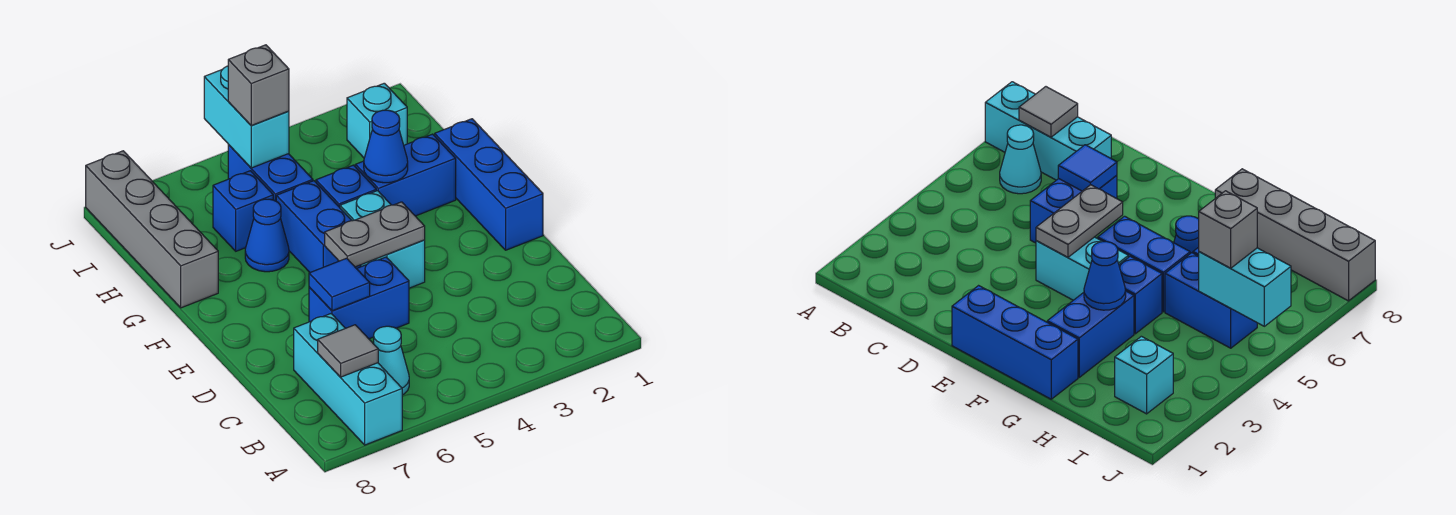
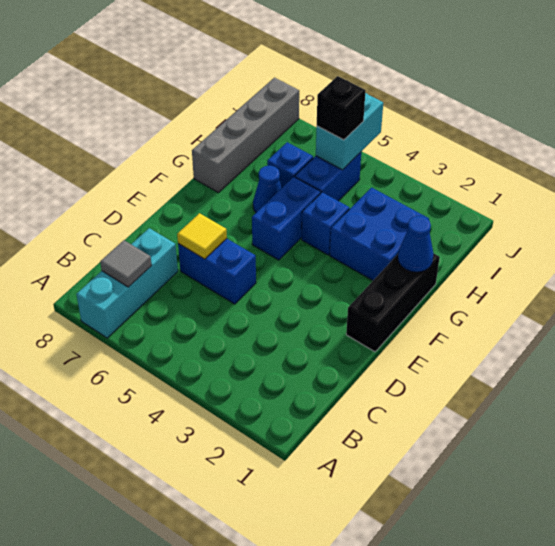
cyan 1x1 cone [374,326,409,395] -> none
blue 1x1 tile [309,258,370,311] -> yellow 1x1 tile [177,213,227,259]
blue 1x3 brick [435,119,543,250] -> black 1x3 brick [346,253,440,352]
cyan 1x2 brick [340,191,425,288] -> none
grey 1x2 plate [325,202,425,267] -> none
blue 1x2 brick [355,134,456,216] -> blue 2x2 brick [330,187,429,280]
blue 1x1 cone [364,110,408,183] -> blue 1x1 cone moved to [398,216,434,272]
cyan 1x1 brick [347,83,407,158] -> none
grey 1x1 brick [228,45,289,125] -> black 1x1 brick [317,76,366,140]

